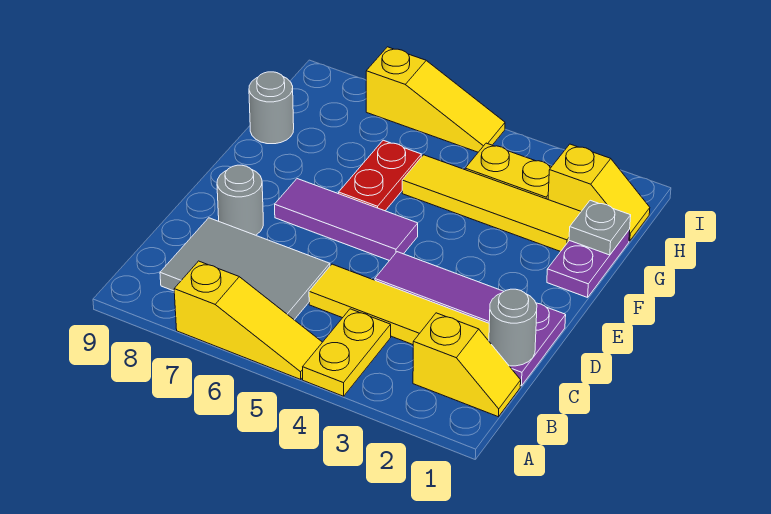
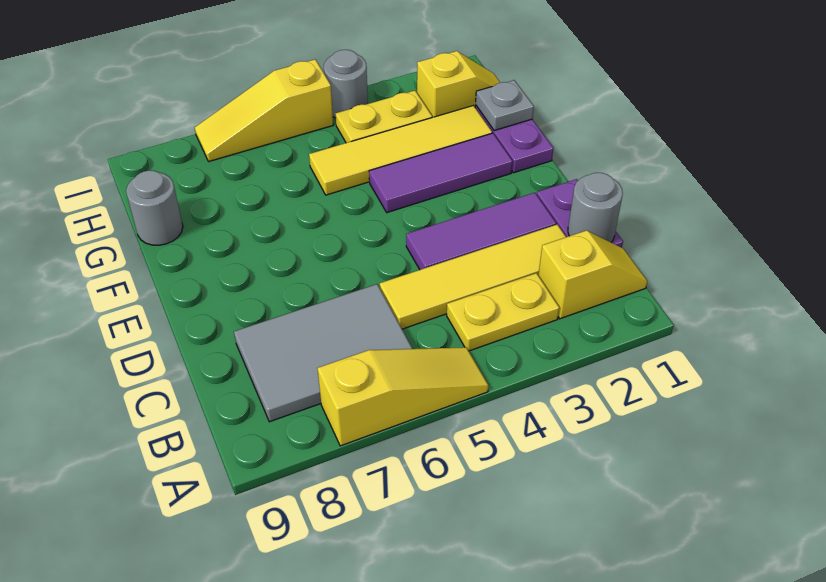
yellow 1x2 plate [303,309,391,396] -> yellow 1x2 plate turned to [447,273,559,351]
grey 1x1 round brick [217,165,263,235] -> grey 1x1 round brick moved to [324,50,368,118]
purple 1x3 tile [275,179,418,261] -> purple 1x3 tile moved to [369,133,512,213]
red 1x2 plate [339,140,421,211] -> none
yellow 1x3 slope [366,47,505,152] -> yellow 1x3 slope turned to [195,60,334,161]

